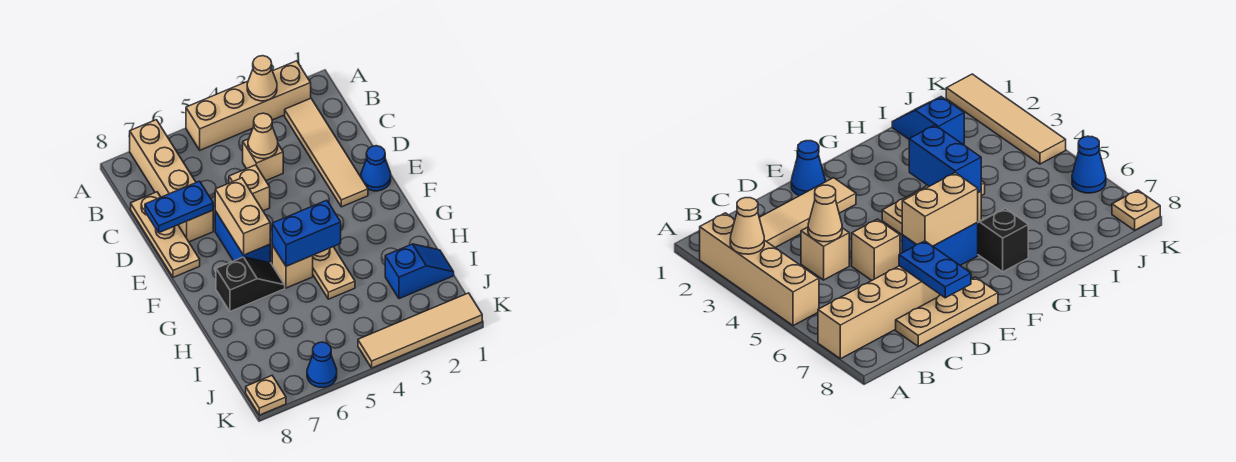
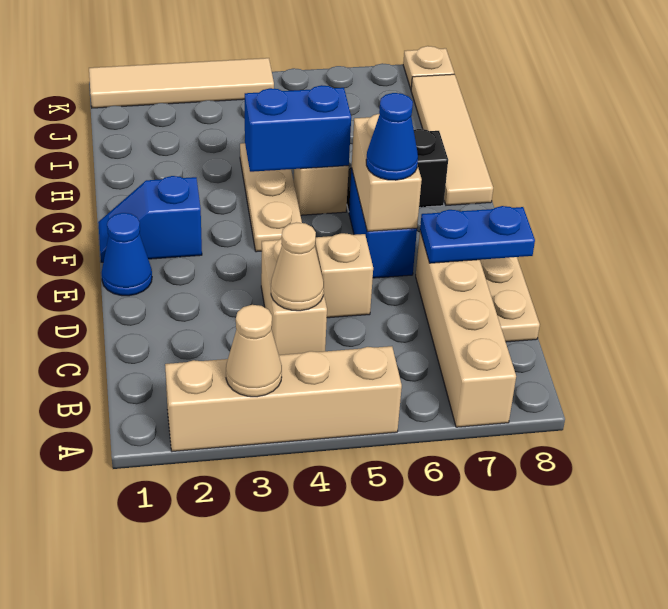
tan 1x4 tile [285,98,368,207] -> tan 1x4 tile moved to [411,74,493,205]
tan 1x1 brick [243,139,283,181] -> tan 1x2 brick [261,239,327,355]
blue 1x2 slope [385,244,454,299] -> blue 1x2 slope moved to [98,176,202,262]
blue 1x1 cone [307,342,337,387] -> blue 1x1 cone moved to [366,93,418,180]

